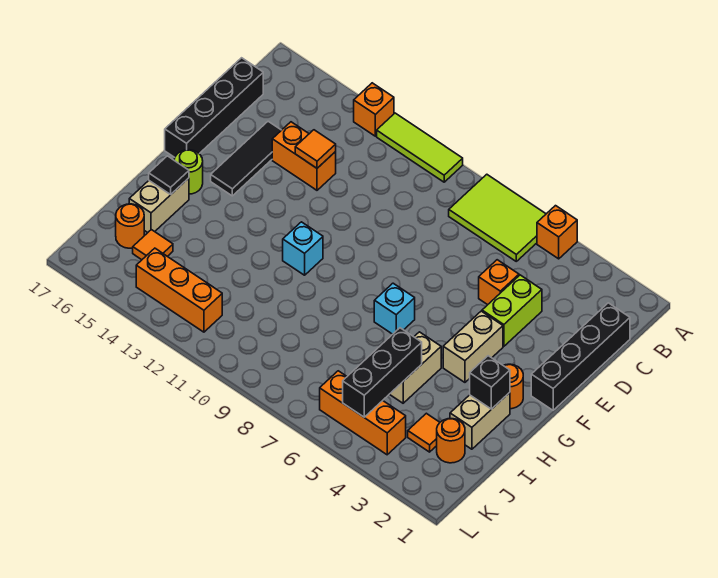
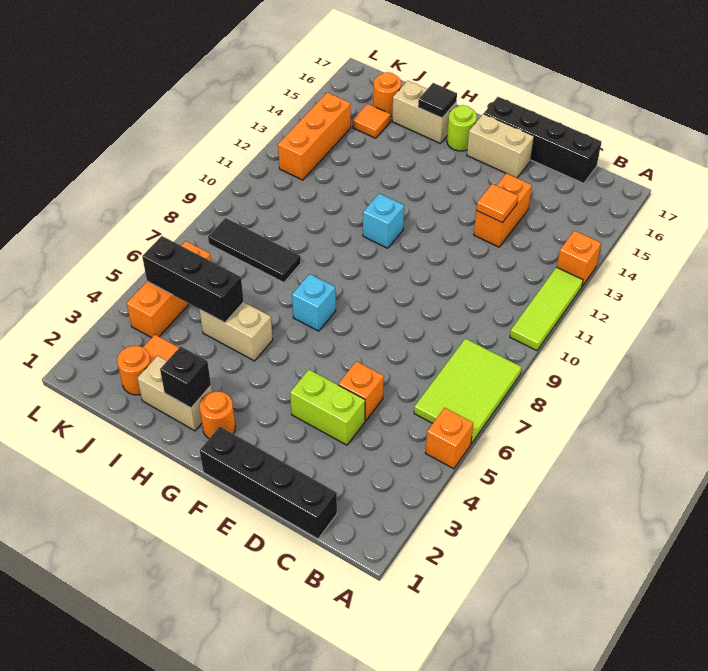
black 1x3 tile [211,121,281,196] -> black 1x3 tile moved to [208,218,301,283]
tan 1x2 brick [443,311,503,382] -> tan 1x2 brick moved to [467,114,534,178]

